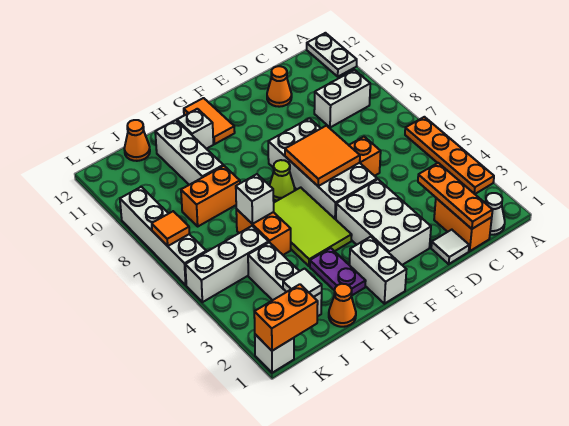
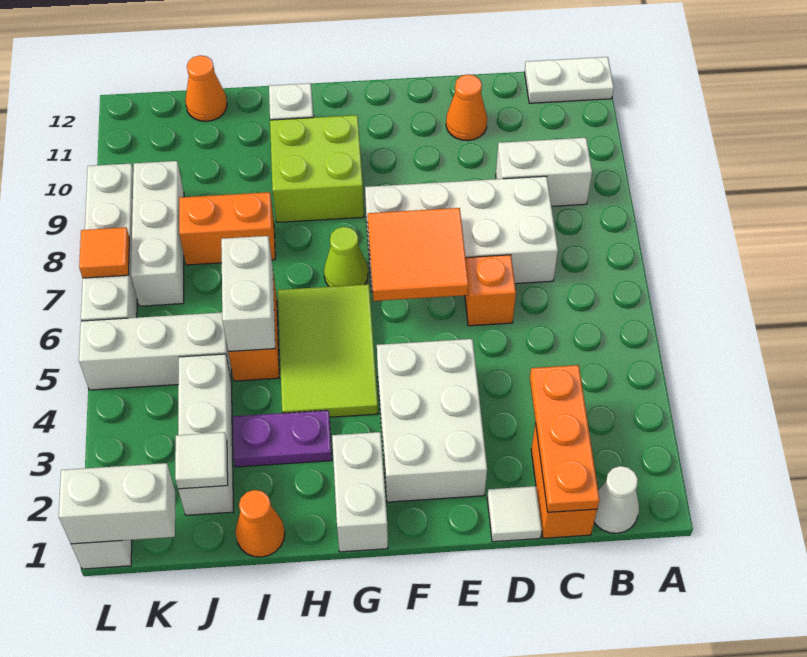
orange 1x4 plate [405,117,494,194] -> none
white 1x2 plate [307,33,357,77] -> white 1x2 plate turned to [525,57,614,103]
white 2x4 brick [268,118,377,219] -> white 2x4 brick turned to [365,176,558,292]
none -> lime 2x2 brick [270,115,364,222]
orange 1x2 tile [184,98,235,144] -> none
purple 1x2 plate [310,248,366,296] -> purple 1x2 plate turned to [233,410,332,467]
white 1x1 brick [236,174,274,224] -> white 1x2 brick [221,236,275,351]
white 1x3 brick [155,120,223,185] -> white 1x3 brick moved to [131,161,184,306]
orange 1x2 brick [254,284,318,351] -> white 1x2 brick [59,463,175,544]

